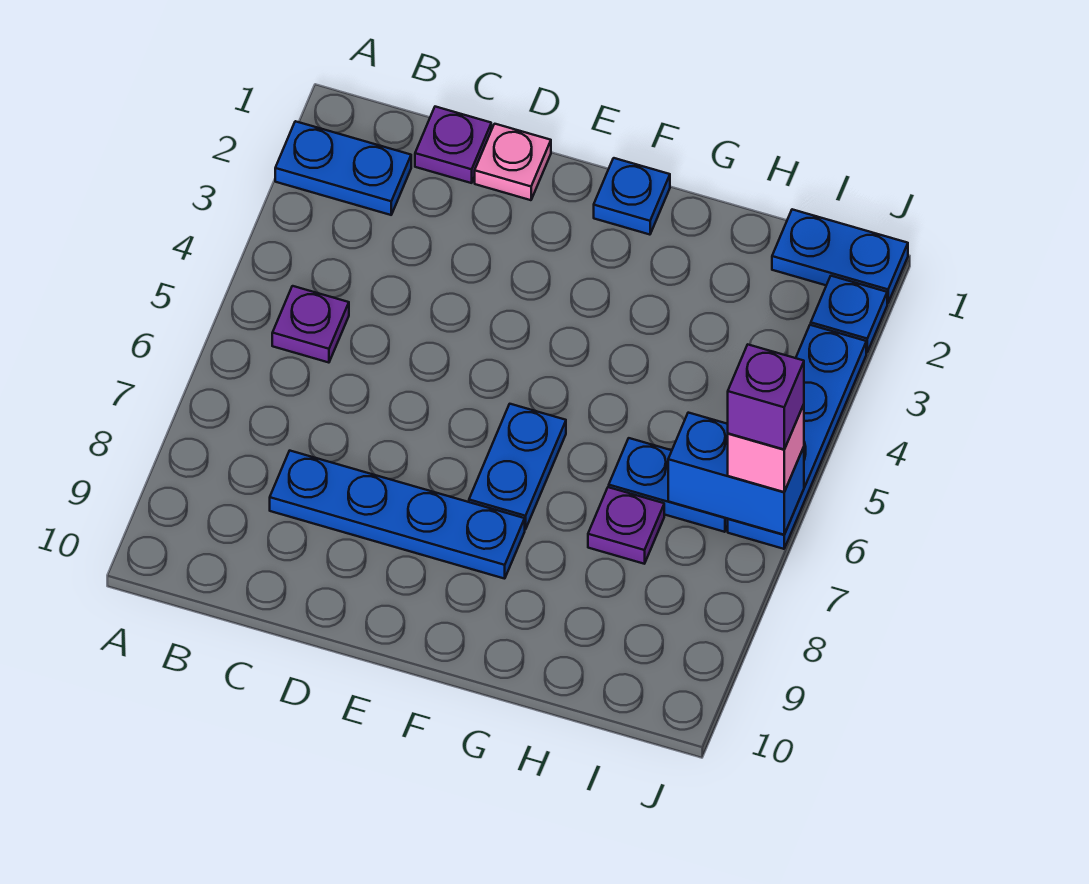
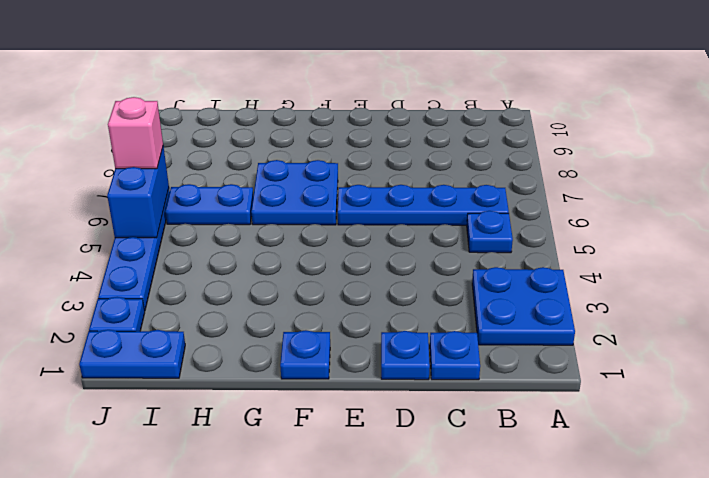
blue 1x2 plate [275,121,411,215] -> blue 2x2 plate [472,267,575,345]
purple 1x1 plate [272,286,349,363] -> blue 1x1 plate [467,211,513,253]
purple 1x1 plate [415,107,491,183] -> blue 1x1 plate [430,331,480,380]
blue 1x4 plate [270,451,525,579] -> blue 1x4 plate moved to [338,185,509,225]
pink 1x1 plate [475,124,551,200] -> blue 1x1 plate [381,331,430,380]
blue 1x2 plate [469,404,566,529] -> blue 2x2 plate [251,160,338,225]
purple 1x1 plate [588,487,664,564] -> none
blue 1x2 brick [668,413,804,535] -> blue 1x2 brick turned to [107,146,169,238]
purple 1x1 brick [728,345,804,449] -> none

